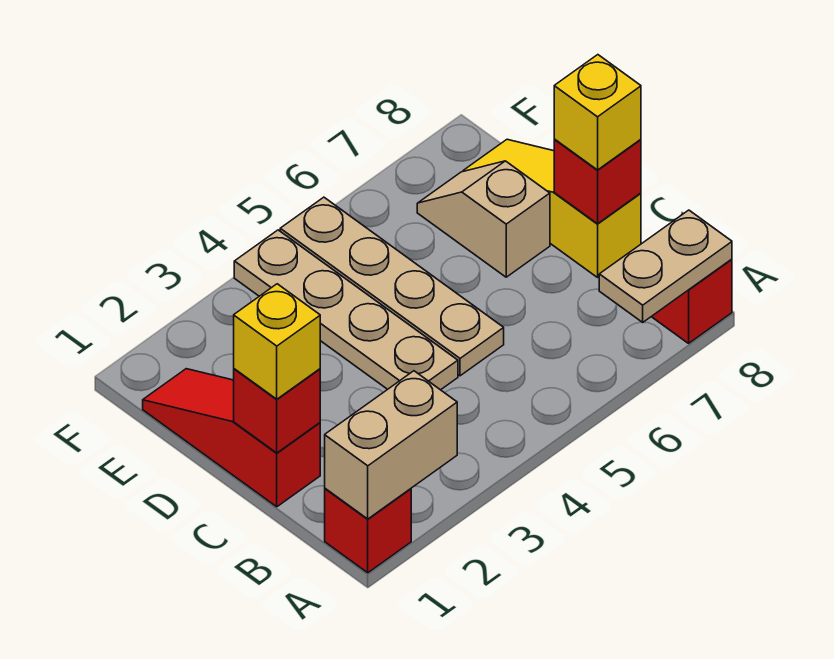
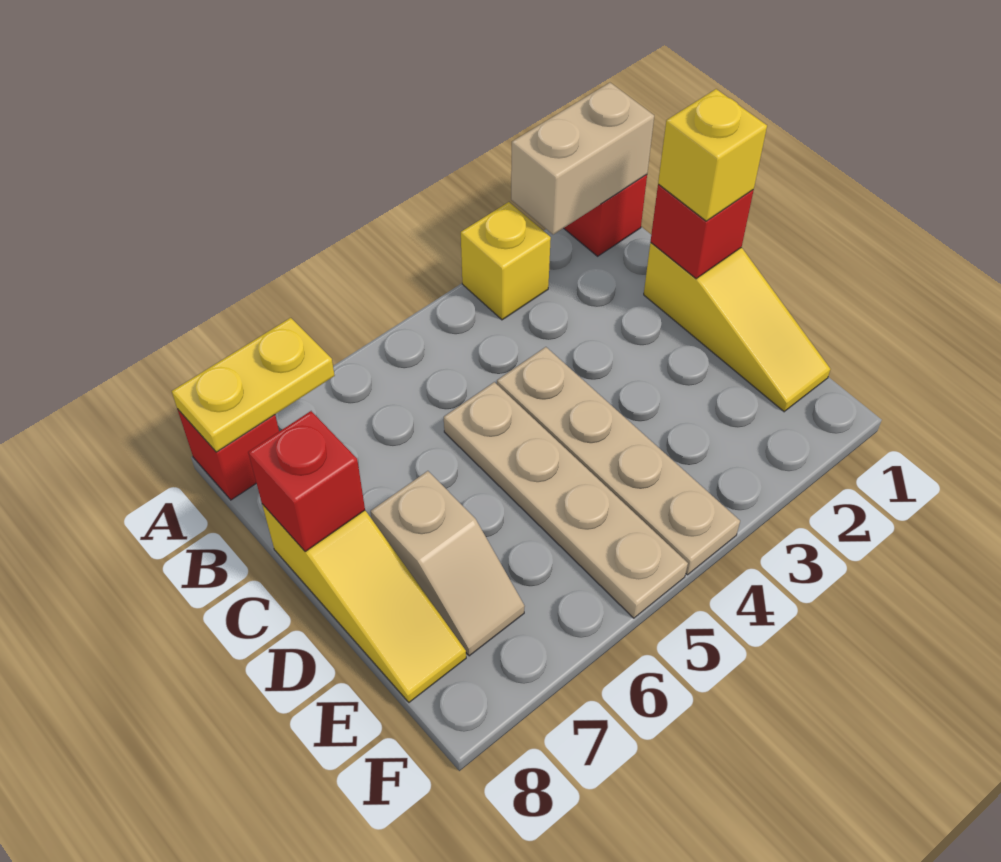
tan 1x2 plate [599,210,732,322] -> yellow 1x2 plate [172,318,335,452]
red 1x3 slope [143,369,320,507] -> yellow 1x3 slope [644,243,830,412]
yellow 1x1 brick [554,55,641,170] -> yellow 1x1 brick moved to [461,202,551,320]

